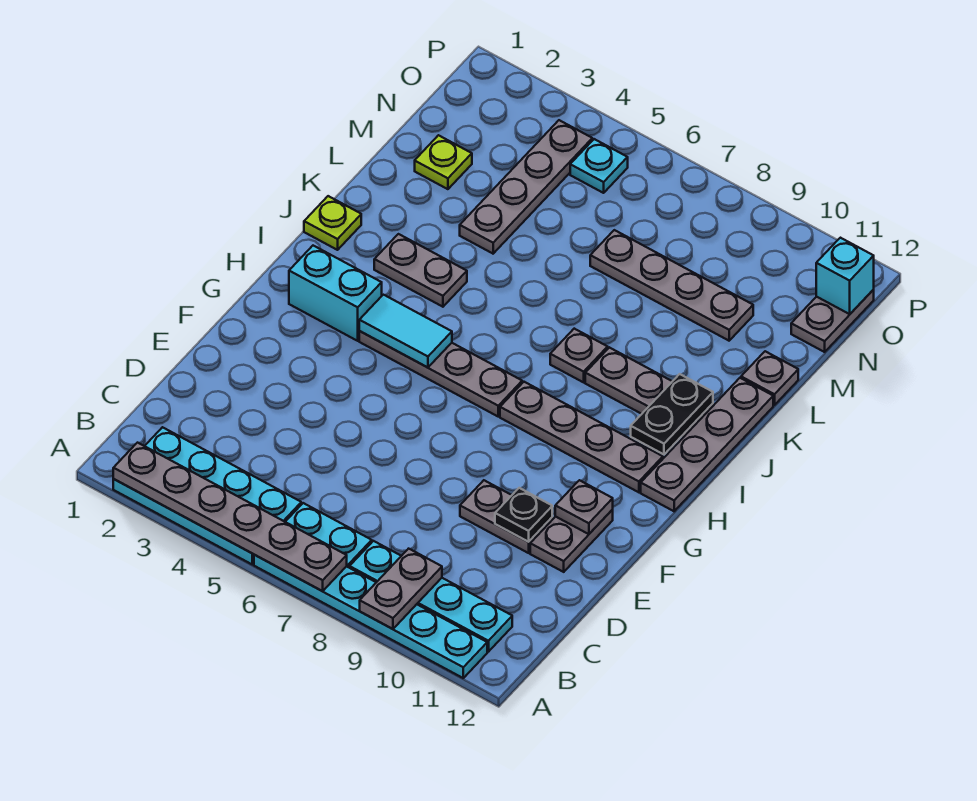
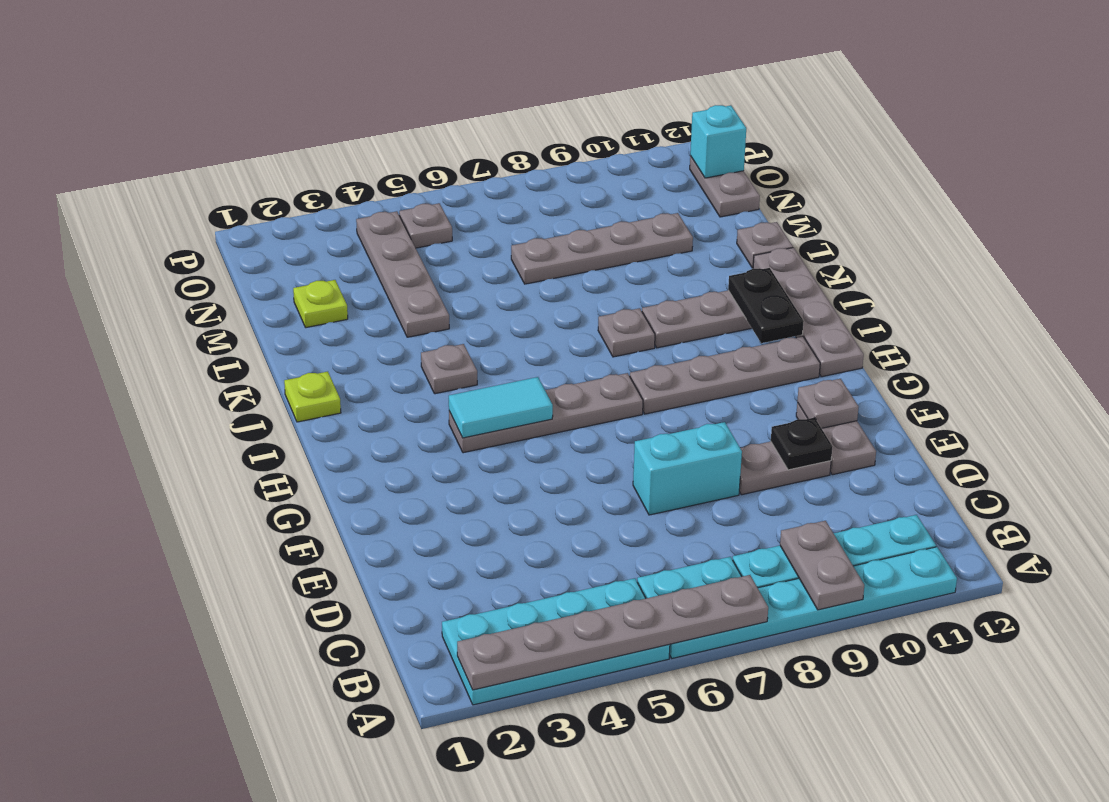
cyan 1x2 brick [289,246,382,341] -> cyan 1x2 brick moved to [633,422,742,515]
grey 1x2 plate [374,234,467,307] -> grey 1x1 plate [421,344,477,394]
cyan 1x1 plate [570,139,628,193] -> grey 1x1 plate [399,203,452,248]

